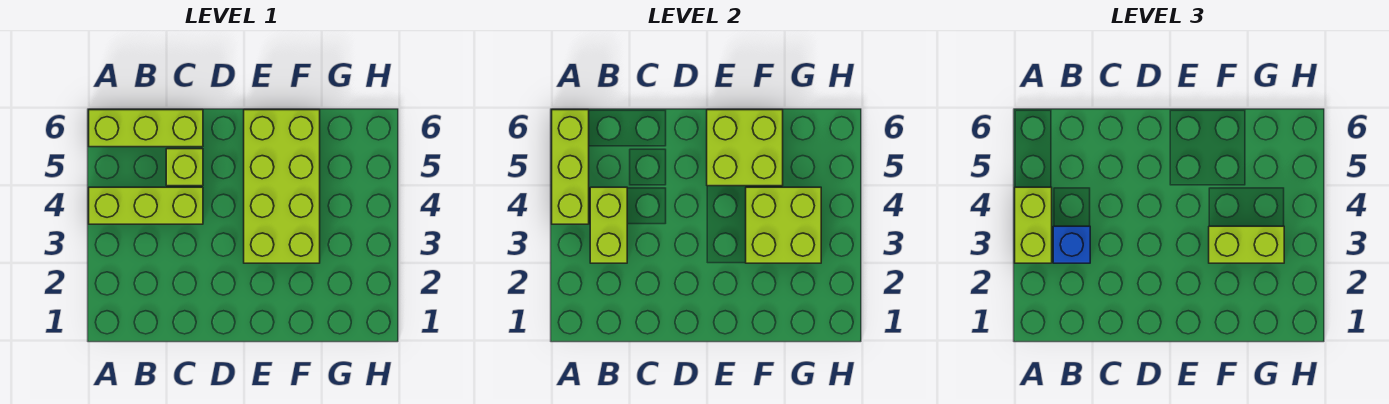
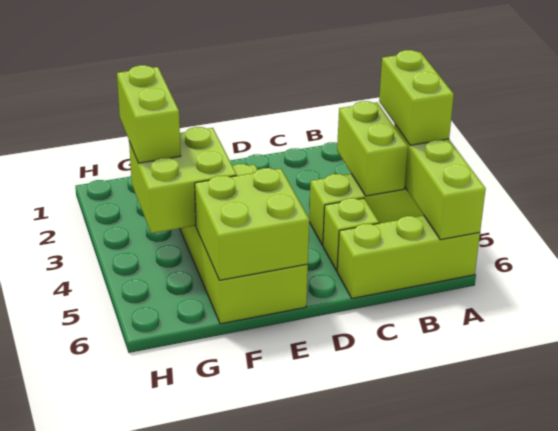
blue 1x1 brick [1053,226,1090,263] -> none
lime 1x2 brick [1209,226,1284,263] -> lime 1x2 brick turned to [117,65,181,163]

